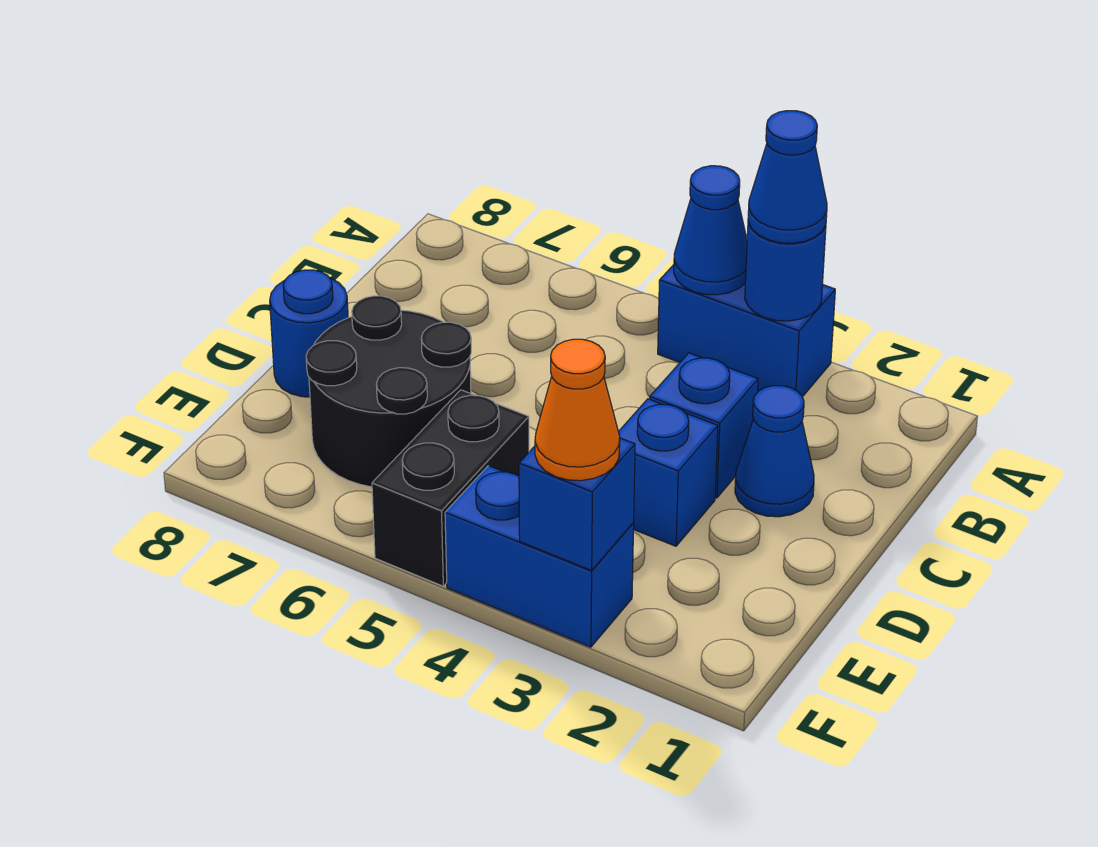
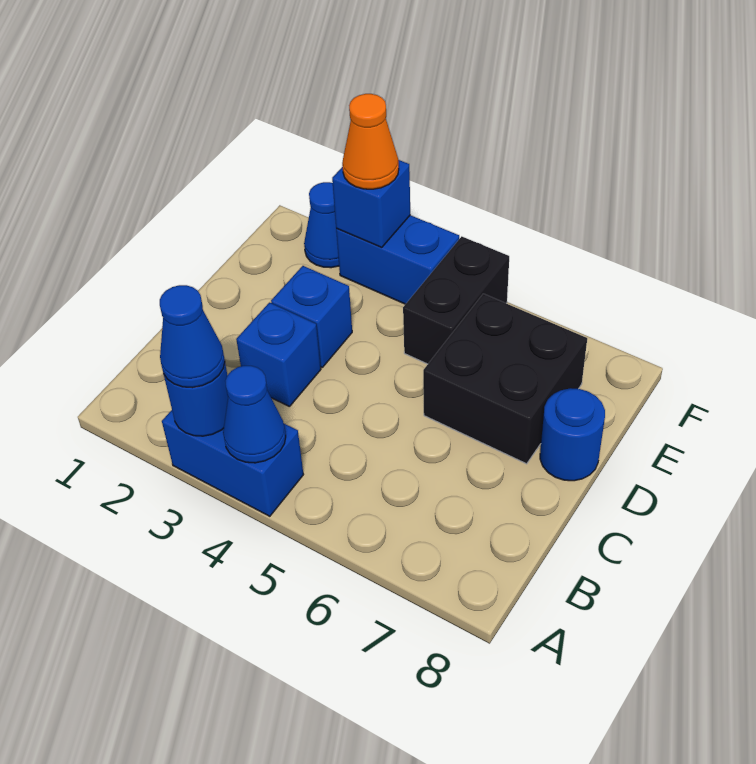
blue 1x1 cone [735,386,814,517] -> blue 1x1 cone moved to [304,182,339,268]
black 2x2 round brick [306,296,471,487] -> black 2x2 brick [423,294,587,464]

